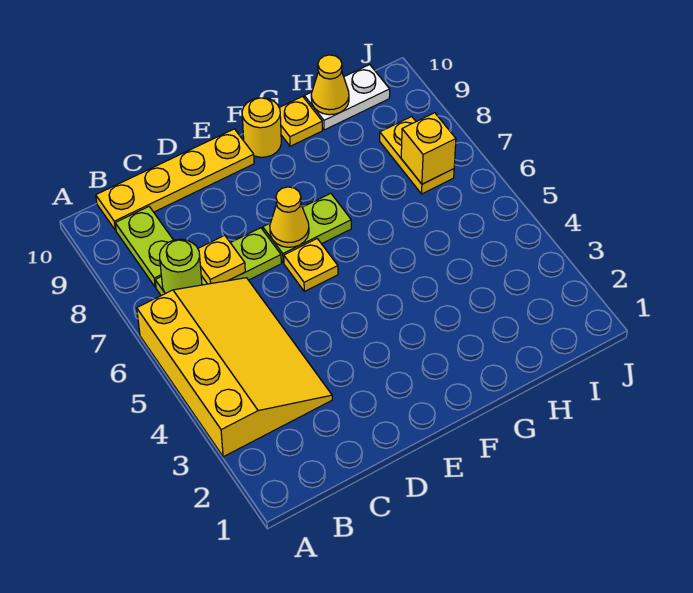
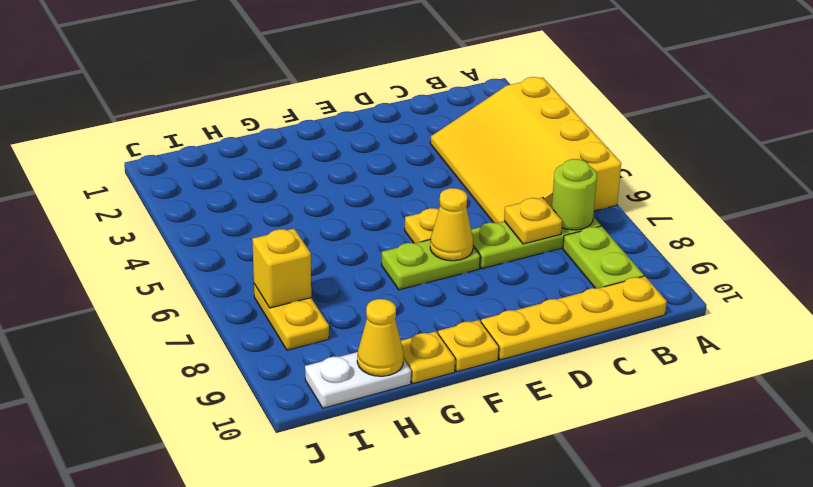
yellow 1x1 round brick [242,98,281,157] -> yellow 1x1 plate [438,320,499,372]

